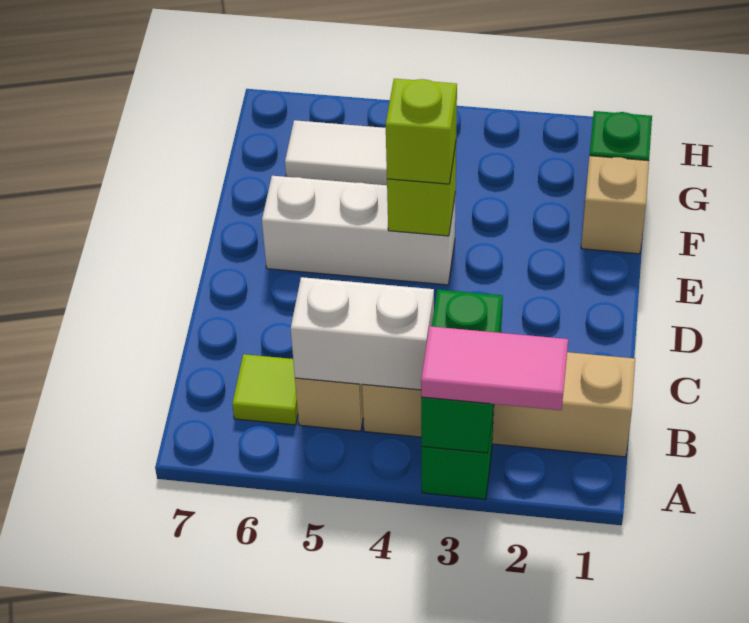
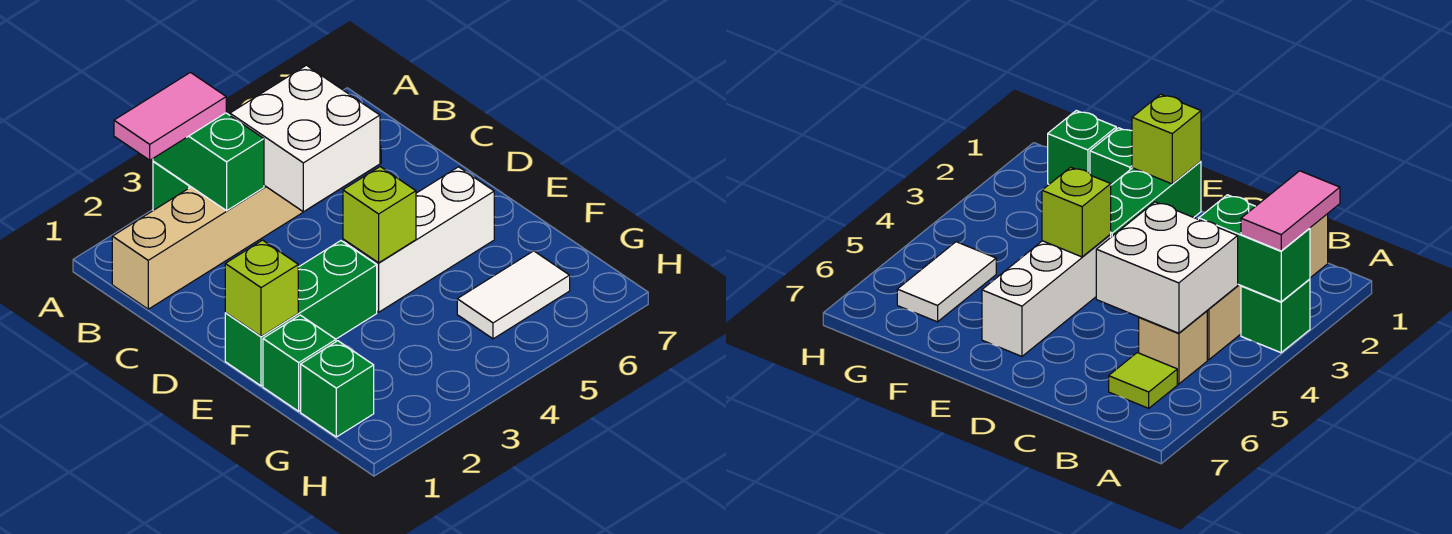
white 1x2 brick [291,277,434,390] -> white 2x2 brick [230,65,380,212]
none -> green 1x3 brick [225,241,377,386]
lime 1x1 brick [386,79,457,184] -> lime 1x1 brick moved to [225,240,298,336]
tan 1x1 brick [581,156,649,254] -> green 1x1 brick [263,315,336,411]

